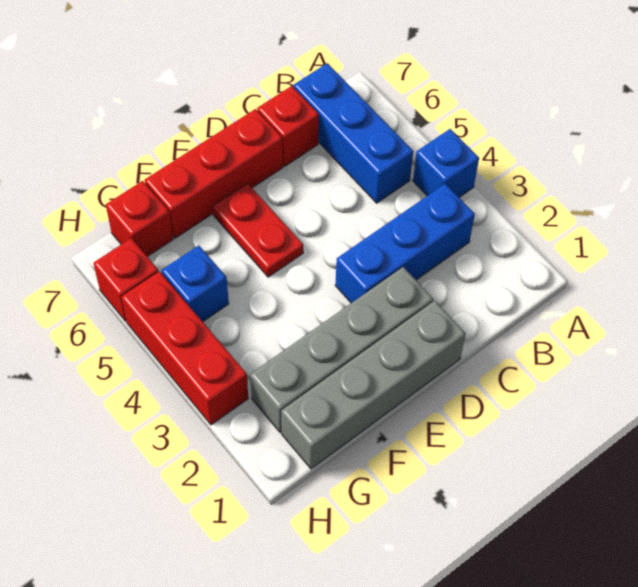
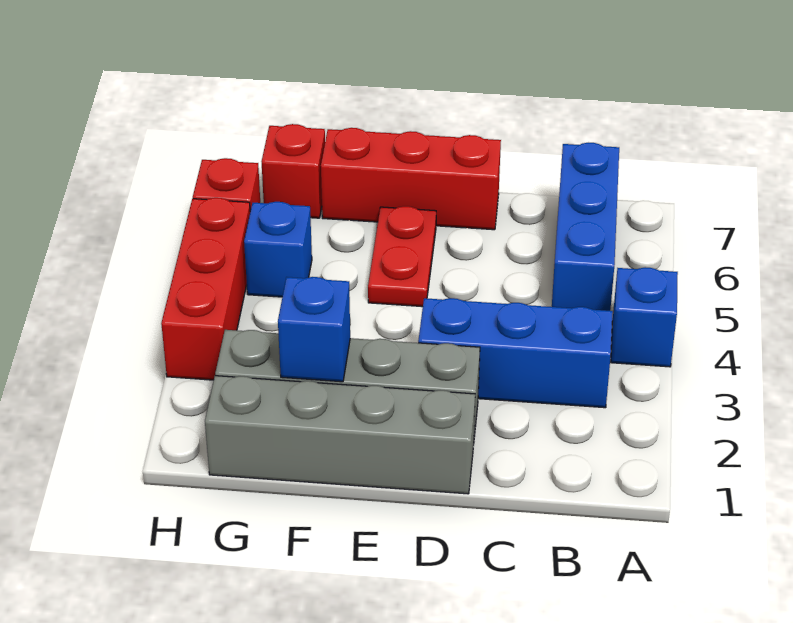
red 1x1 brick [257,86,319,166] -> none
none -> blue 1x1 brick [278,277,350,382]

